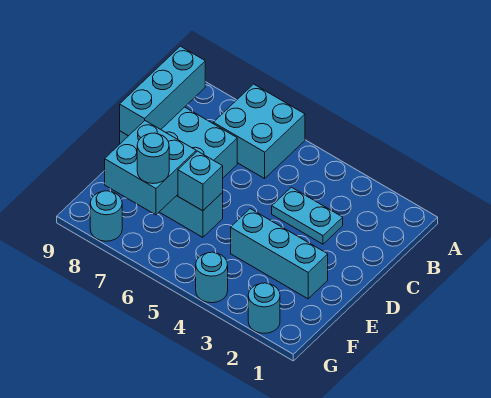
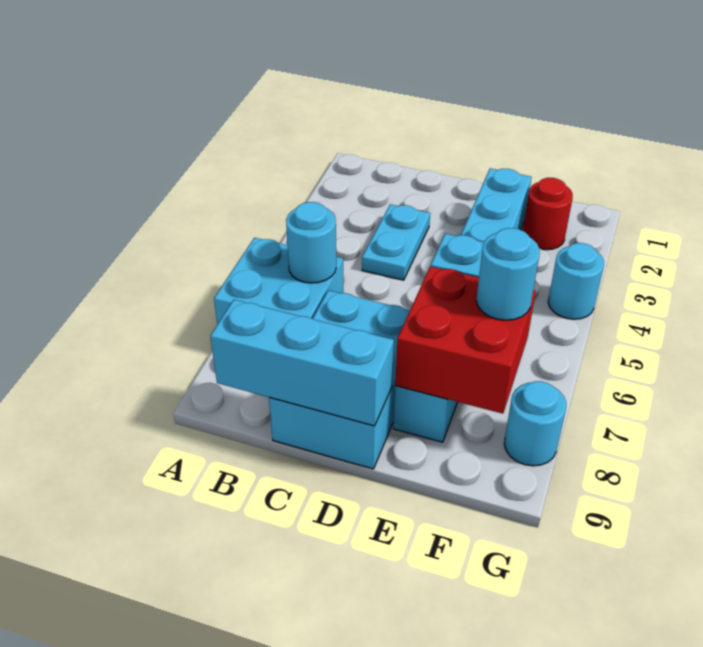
cyan 2x2 brick [105,121,196,215] -> red 2x2 brick [395,266,536,414]
none -> red 1x1 round brick [523,178,573,250]
cyan 1x1 round brick [248,283,280,333] -> cyan 1x1 round brick moved to [286,202,336,283]

